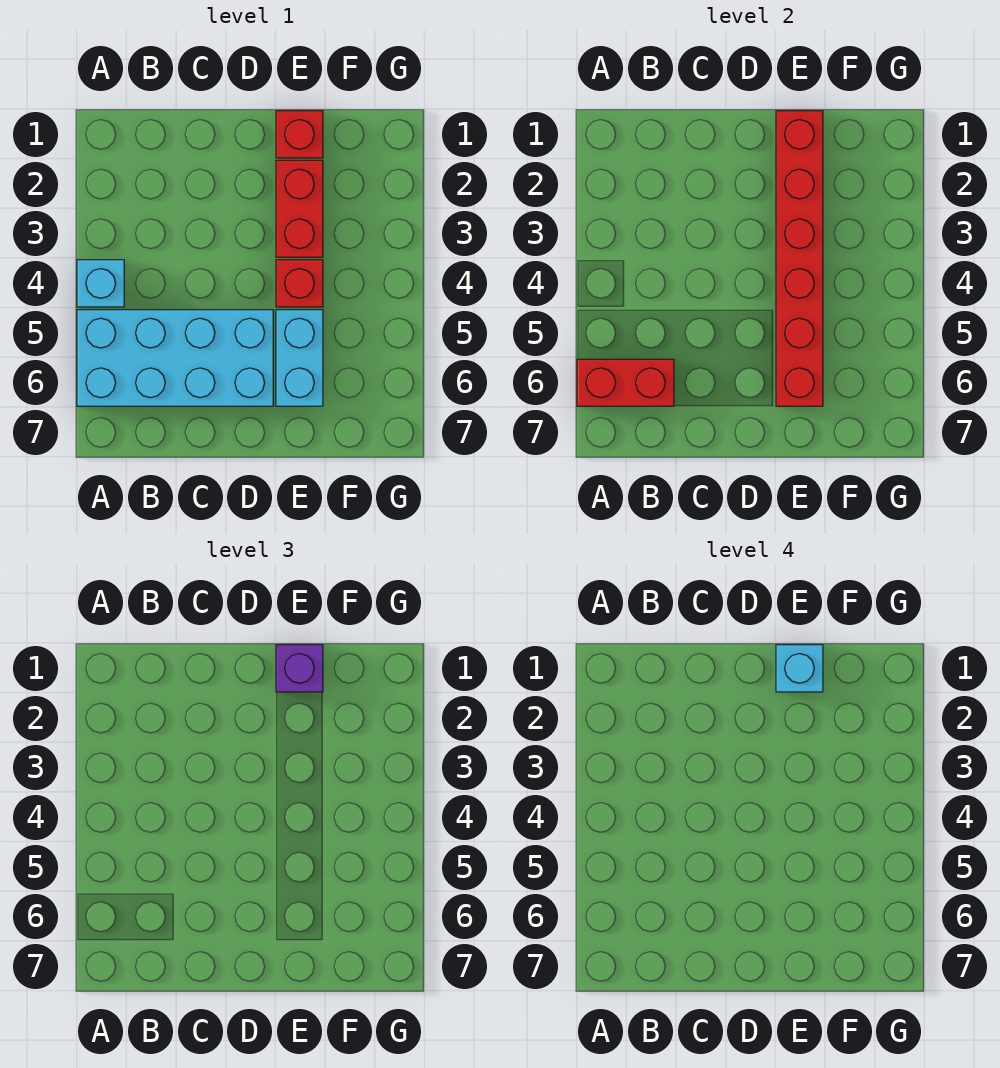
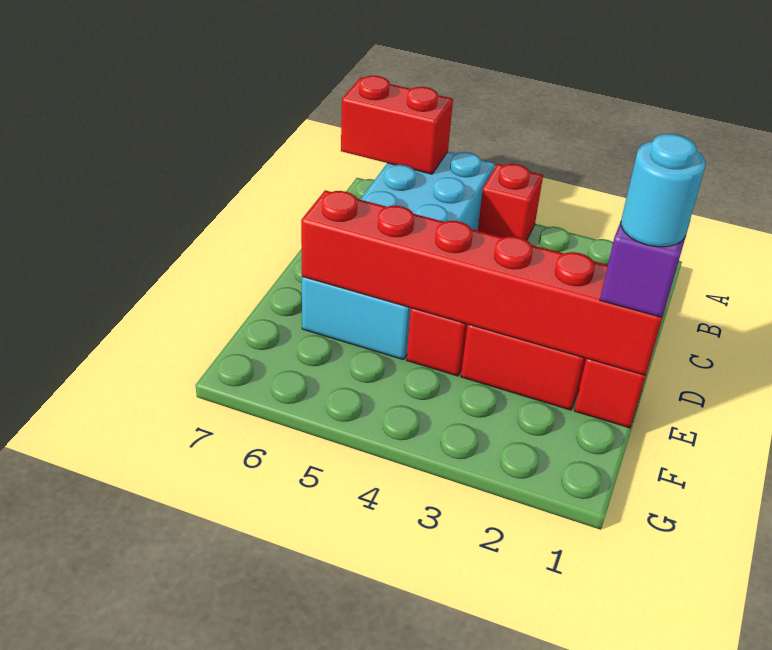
cyan 1x1 brick [77,260,124,307] -> red 1x1 brick [478,164,543,240]
red 1x2 brick [577,359,674,406] -> red 1x2 brick turned to [341,76,453,174]
cyan 1x1 brick [776,645,823,692] -> cyan 1x1 round brick [621,134,705,247]

